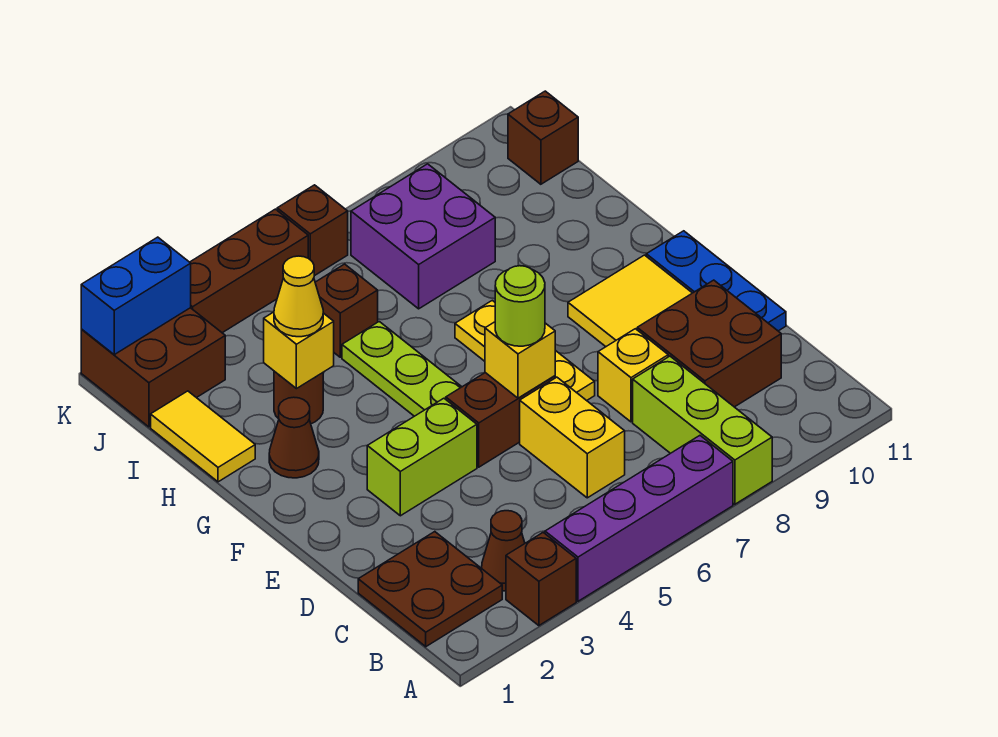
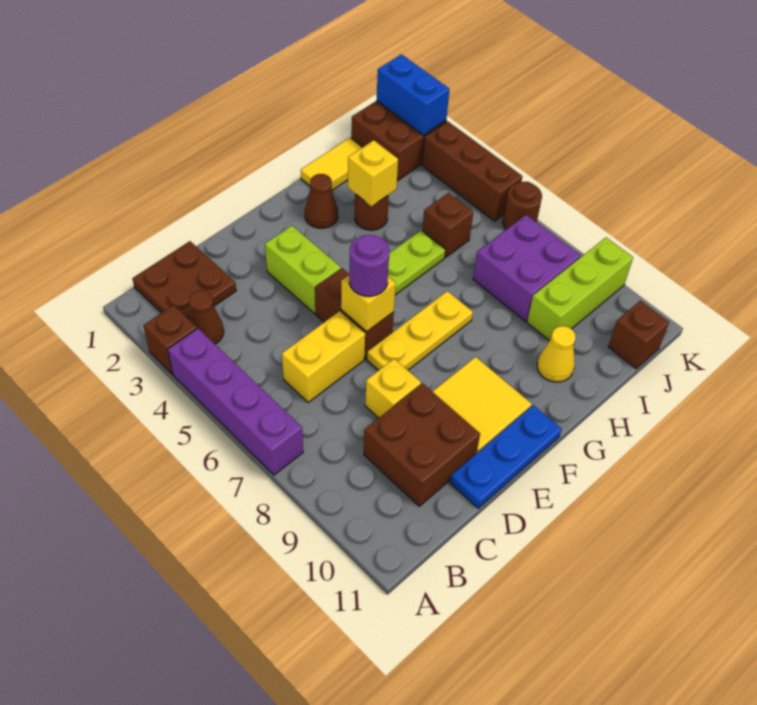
lime 1x3 brick [633,356,772,504] -> lime 1x3 brick moved to [527,238,633,341]
lime 1x1 round brick [495,266,545,346] -> purple 1x1 round brick [349,235,389,296]
yellow 1x1 cone [274,256,323,337] -> yellow 1x1 cone moved to [537,326,576,382]
brown 1x1 brick [277,185,348,276] -> brown 1x1 round brick [503,182,542,230]

